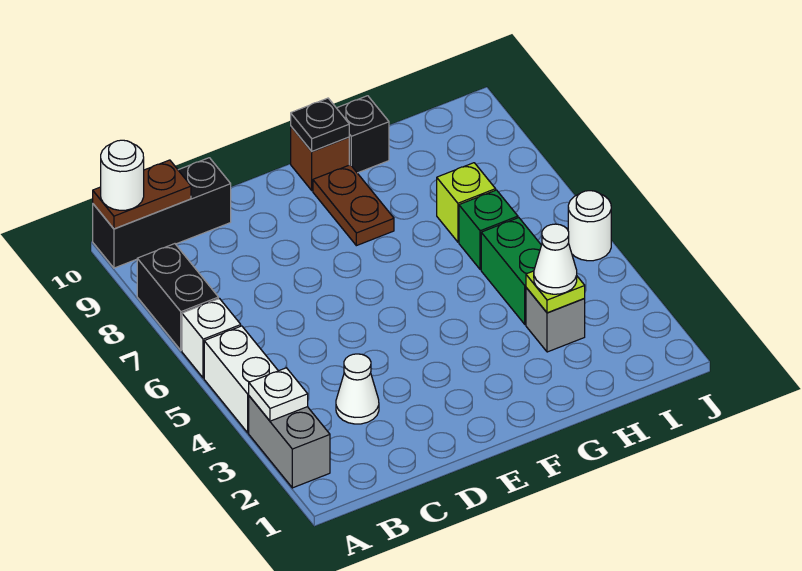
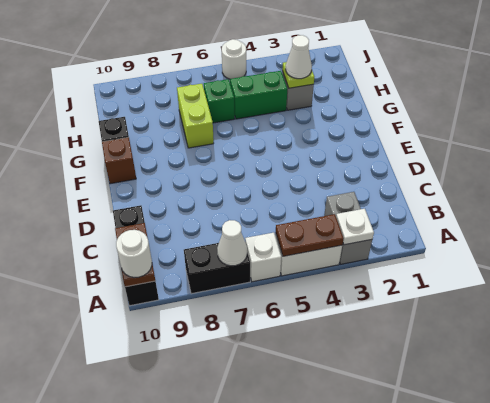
grey 1x2 brick [249,396,330,488] -> grey 1x2 brick turned to [324,192,372,264]
white 1x1 cone [336,354,379,424] -> white 1x1 cone moved to [217,220,247,266]
brown 1x2 plate [313,165,394,246] -> brown 1x2 plate moved to [276,214,344,256]
black 1x1 plate [291,98,349,151] -> none
lime 1x1 brick [437,163,496,242] -> lime 1x2 brick [177,84,214,148]

